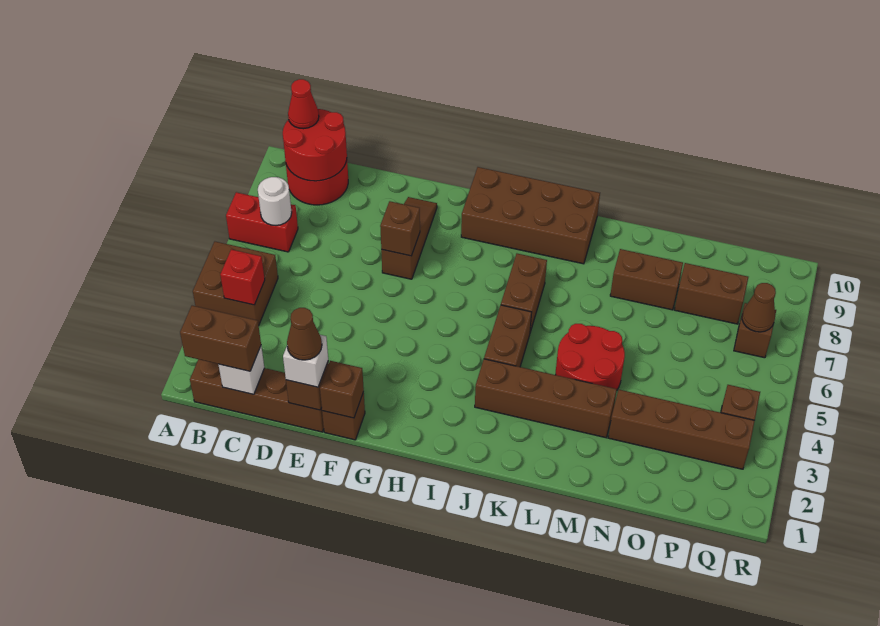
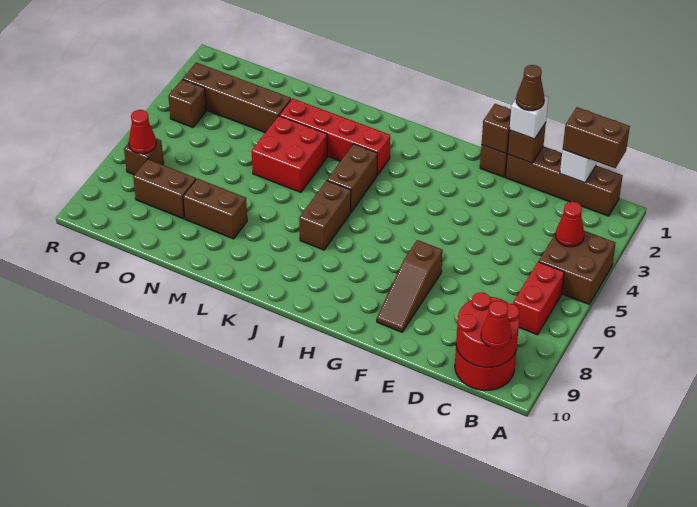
red 1x2 brick [226,192,298,252] -> red 1x2 brick turned to [513,262,564,335]
red 1x1 brick [220,249,265,305] -> red 1x1 cone [556,202,584,247]
white 1x1 round brick [258,177,292,225] -> none
brown 1x1 brick [380,201,420,256] -> none
brown 2x4 brick [461,167,600,264] -> none
brown 1x4 brick [475,359,617,438] -> red 1x4 brick [279,98,390,175]
red 2x2 round brick [556,324,625,389] -> red 2x2 brick [252,116,327,192]
brown 1x1 cone [742,283,776,332] -> red 1x1 cone [129,110,156,154]

